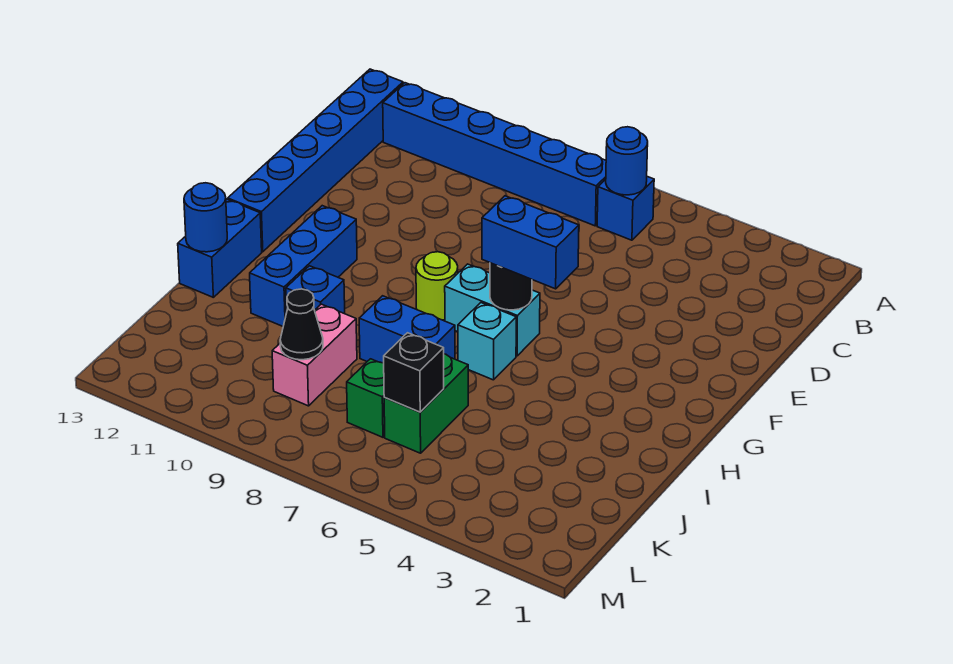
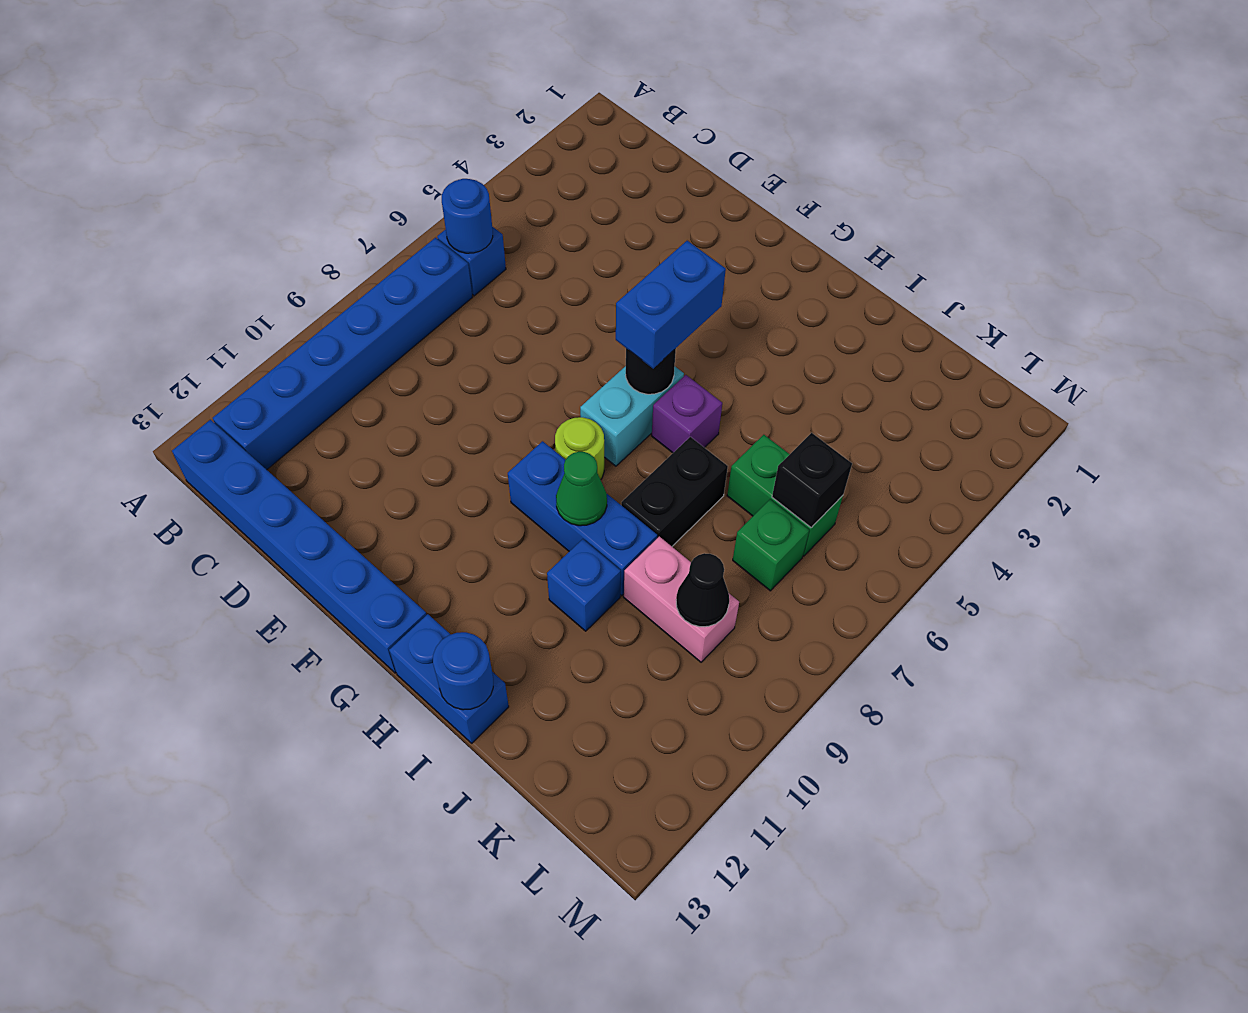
blue 1x3 brick [250,206,357,326] -> blue 1x3 brick moved to [508,441,657,596]
cyan 1x1 brick [458,303,516,380] -> purple 1x1 brick [652,375,722,453]
none -> green 1x1 cone [556,452,607,526]
blue 1x2 brick [359,296,455,363] -> black 1x2 brick [621,437,728,546]

